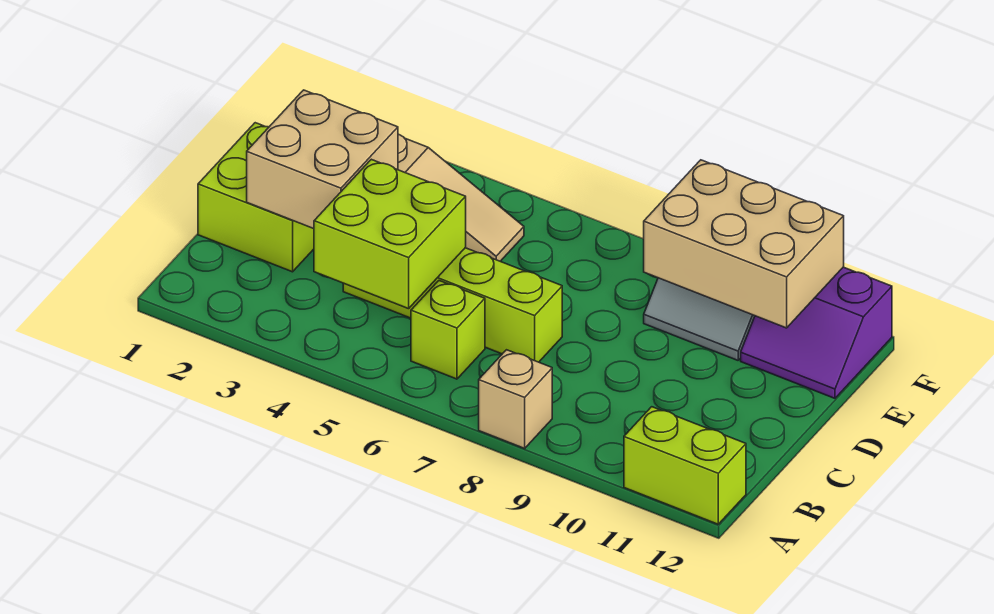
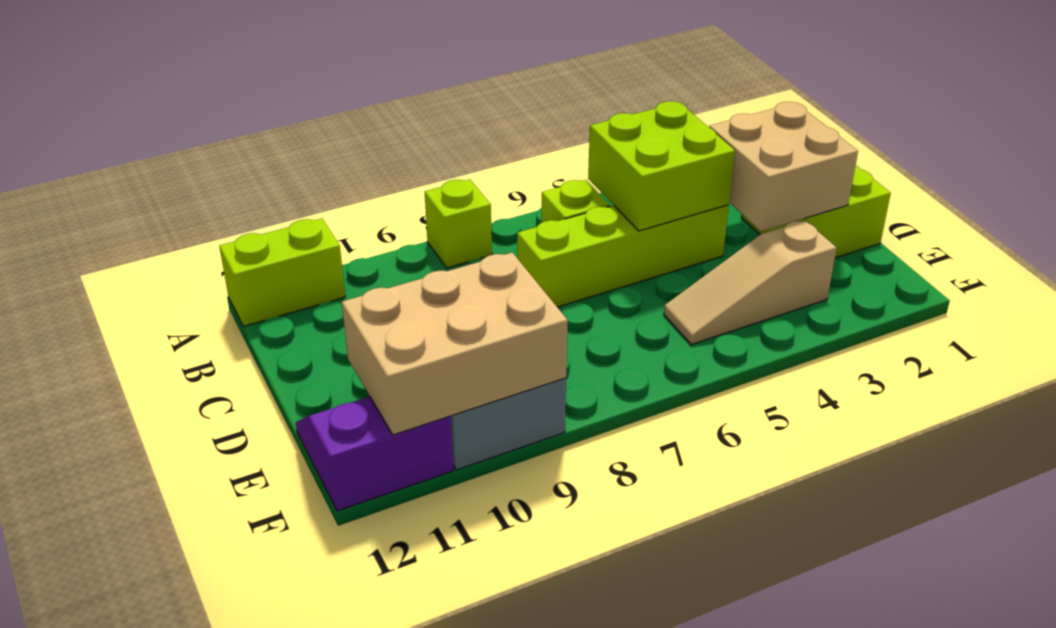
tan 1x1 brick [479,350,552,448] -> lime 1x1 brick [425,179,492,268]

